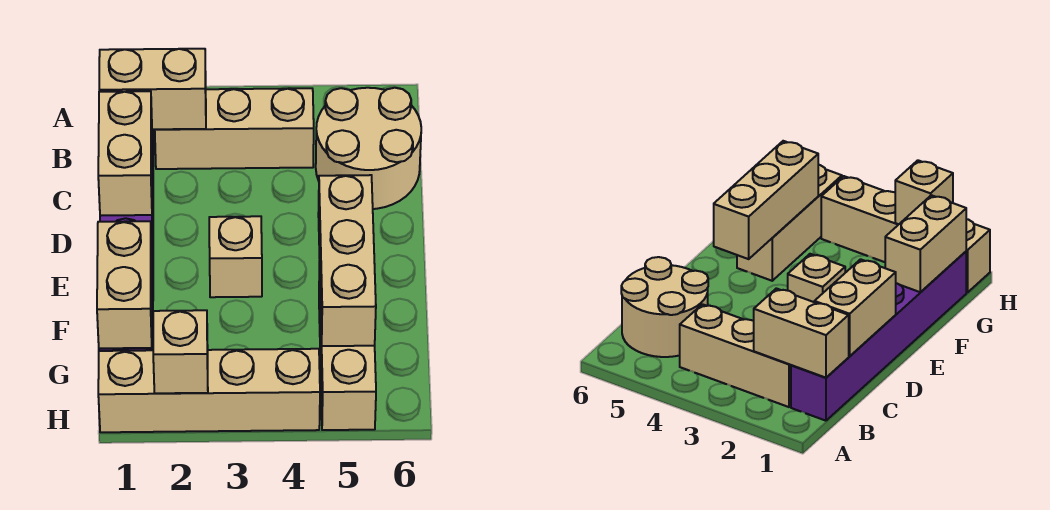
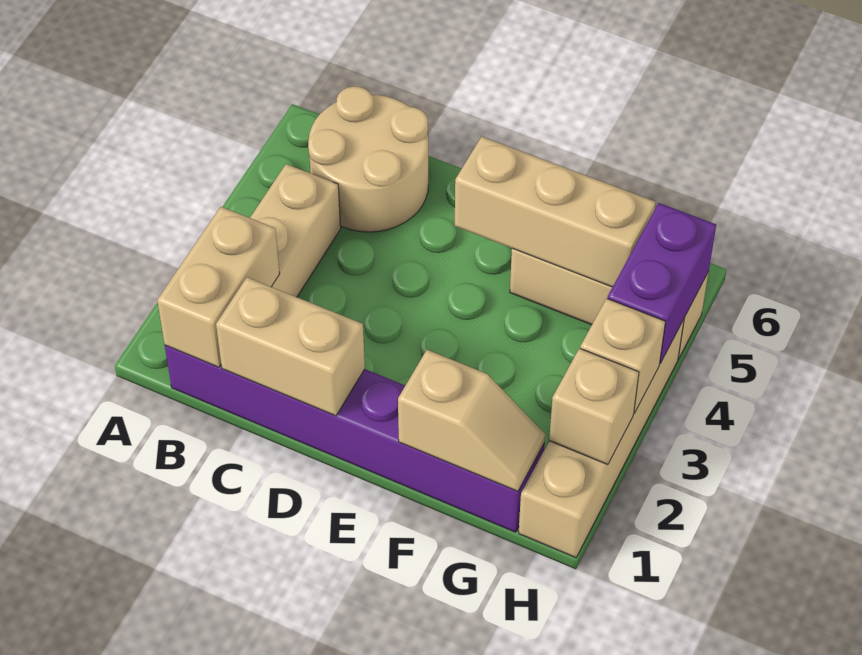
tan 1x1 brick [209,216,262,297] -> tan 1x1 brick moved to [580,299,665,413]
tan 1x2 brick [97,221,152,348] -> tan 1x2 slope [398,350,545,491]
none -> purple 1x2 brick [607,203,716,363]

